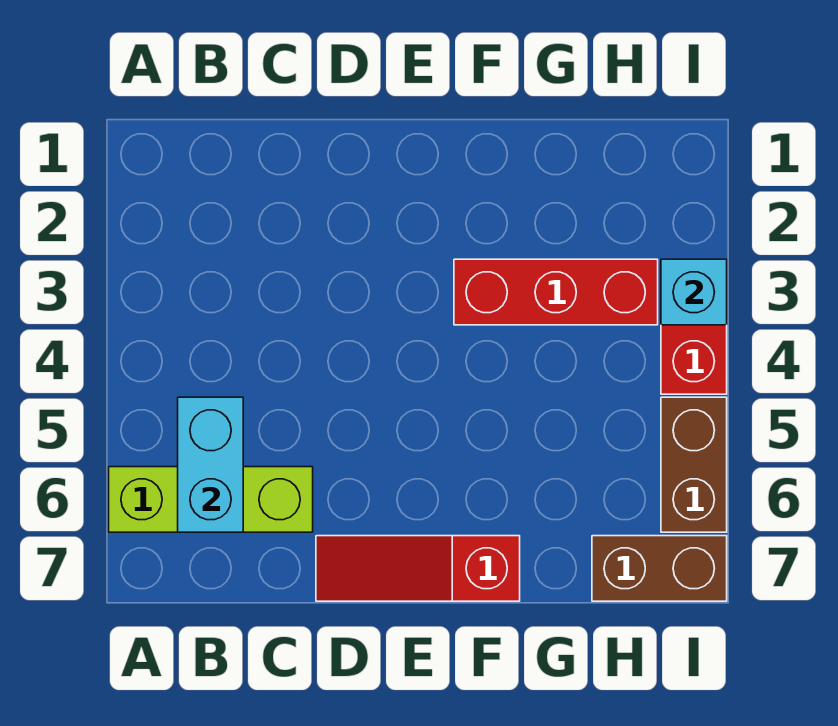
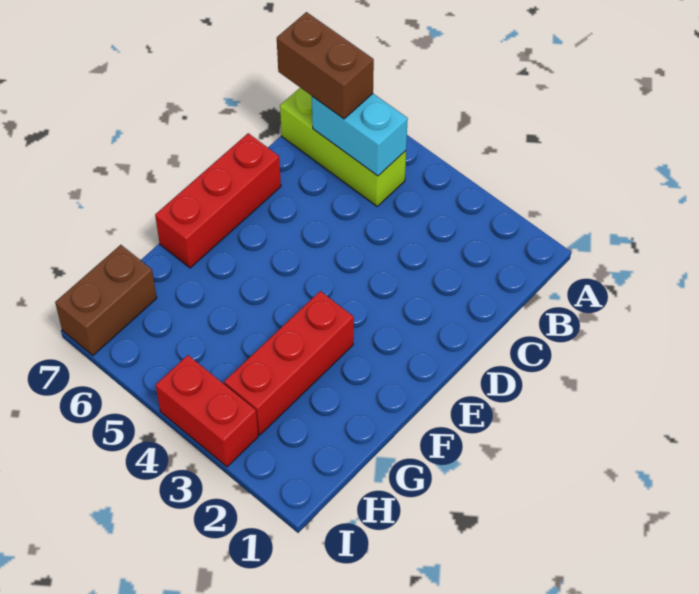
lime 1x3 brick [109,467,313,532] -> lime 1x3 brick turned to [280,88,406,206]
red 1x3 slope [316,536,520,601] -> red 1x3 brick [155,133,281,268]
cyan 1x1 brick [661,259,727,325] -> none
brown 1x2 brick [661,397,727,532] -> brown 1x2 brick moved to [277,12,374,119]

